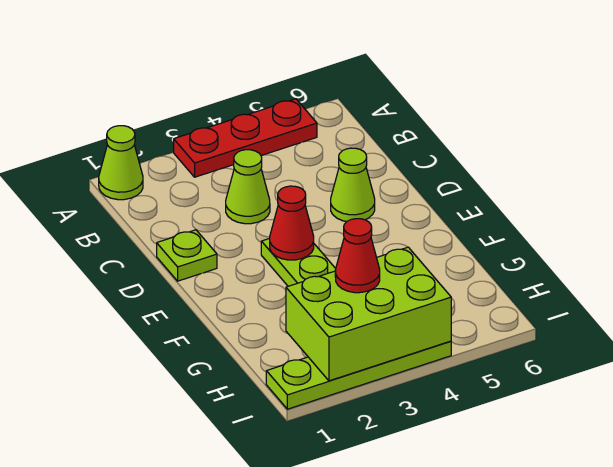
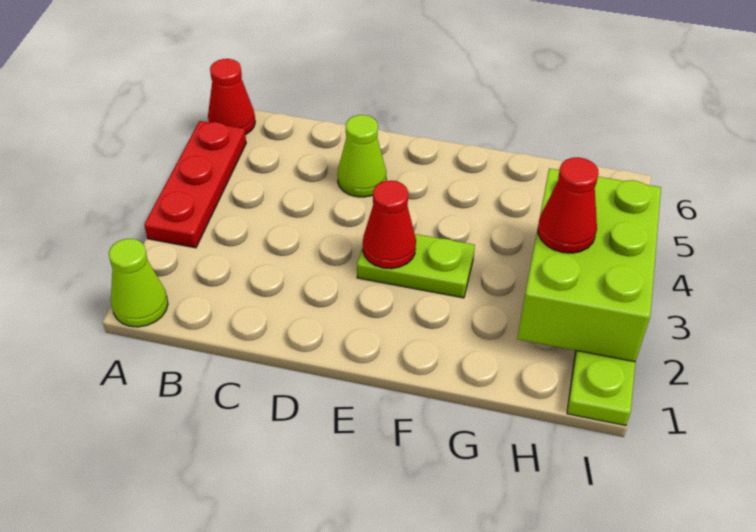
none -> red 1x1 cone [208,59,255,135]
lime 1x1 cone [226,150,270,224] -> none
lime 1x1 plate [157,230,217,281] -> none

